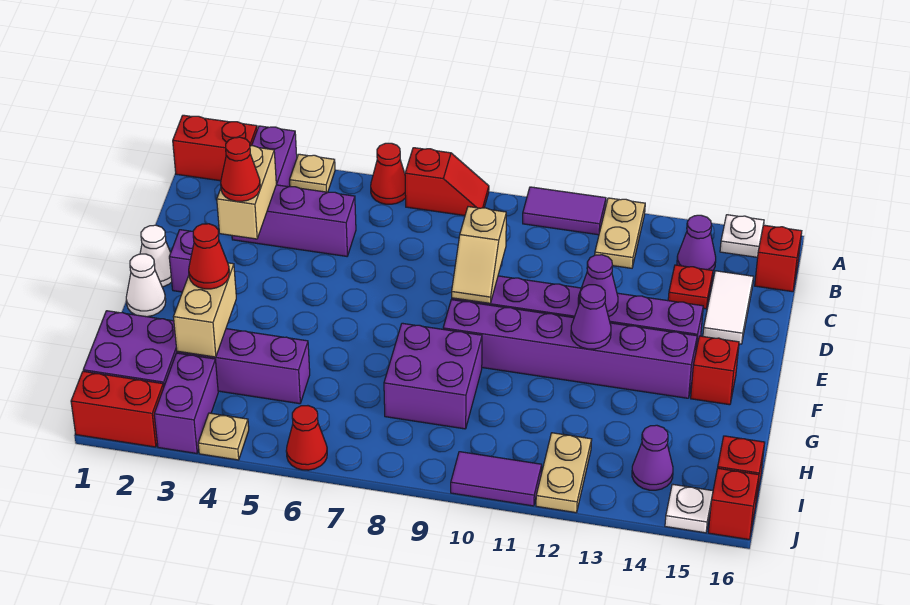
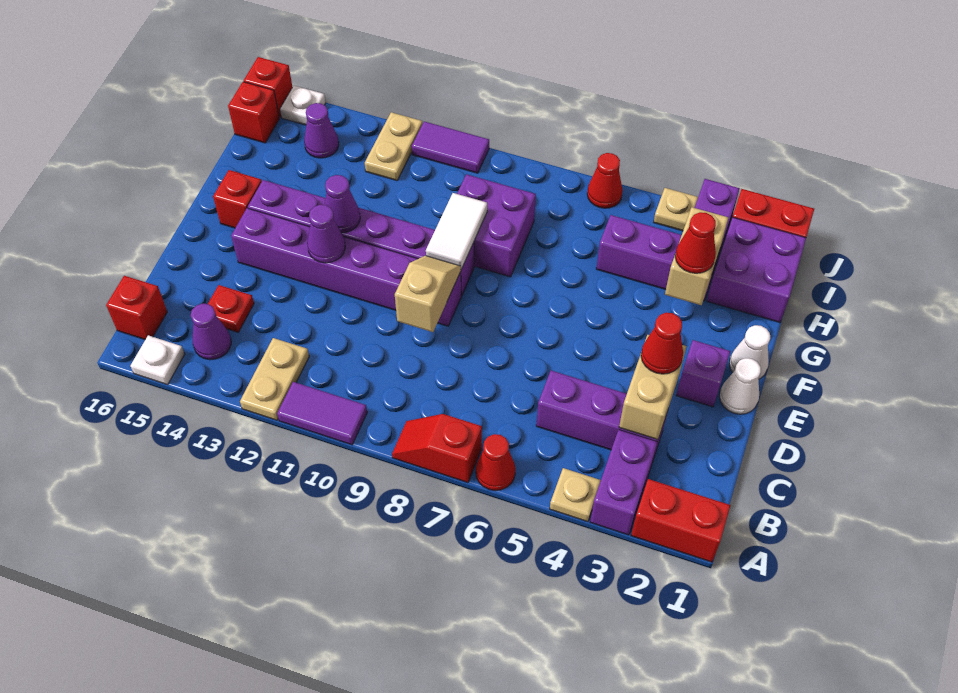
white 1x2 tile [703,271,753,344] -> white 1x2 tile moved to [426,193,487,269]

